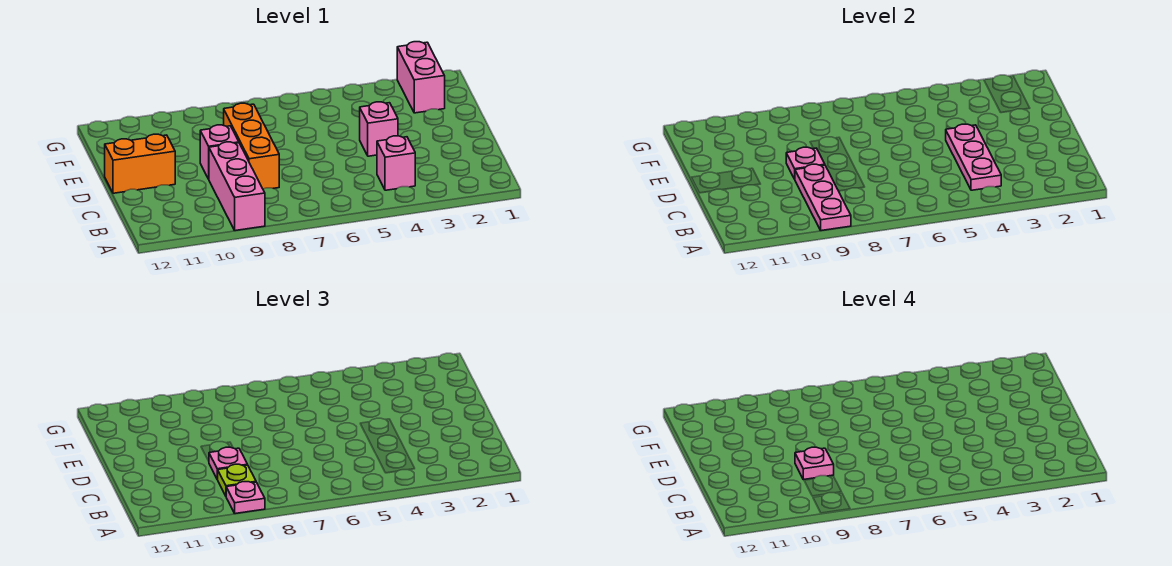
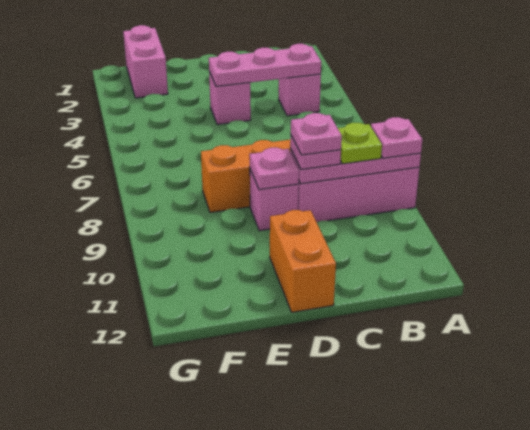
pink 1x2 brick [397,42,445,113] -> pink 1x2 brick turned to [123,25,168,98]

